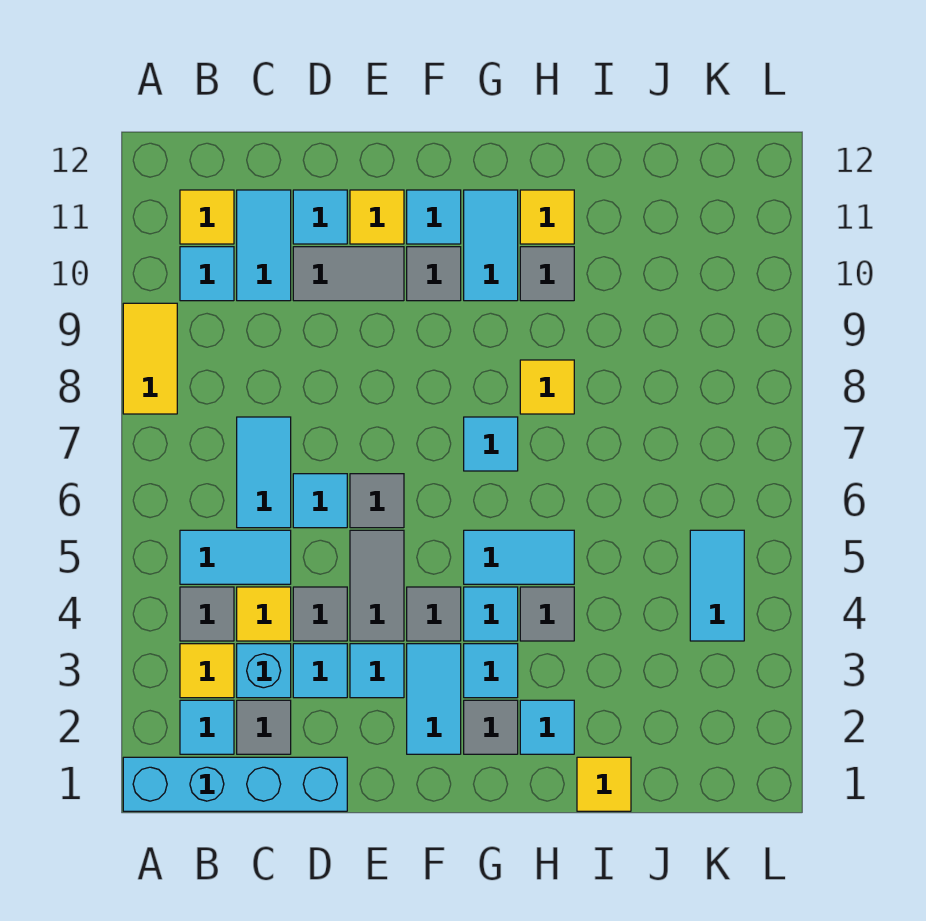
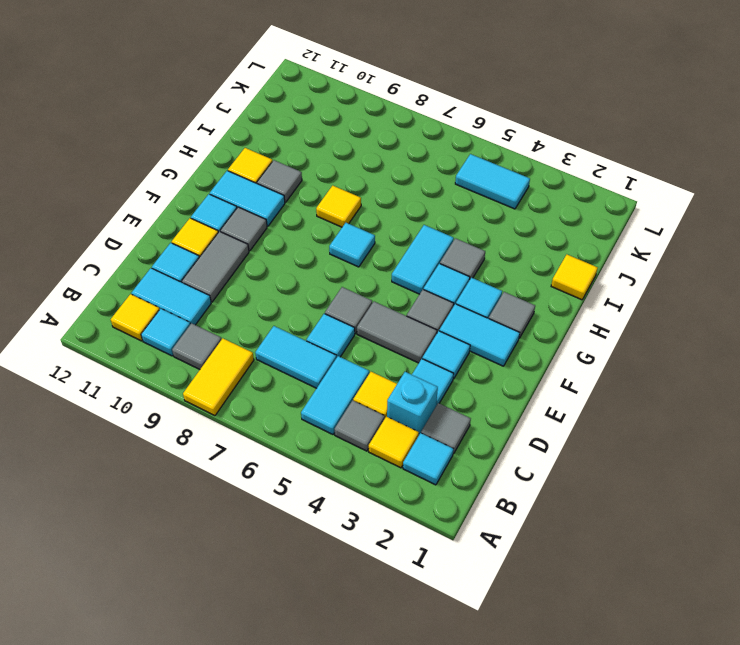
cyan 1x4 brick [123,757,347,811] -> none
yellow 1x2 tile [123,303,177,414] -> yellow 1x2 tile turned to [183,338,254,416]
grey 1x1 tile [293,587,347,641] -> grey 1x1 tile moved to [172,323,222,369]
cyan 1x1 tile [520,700,574,754] -> none

